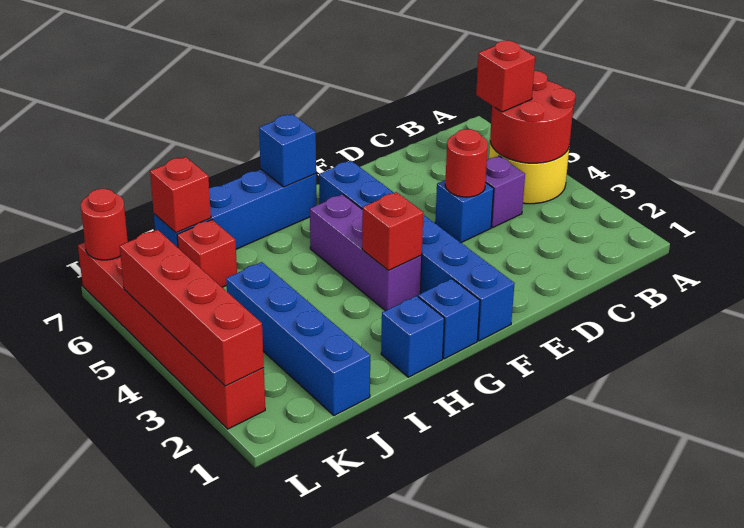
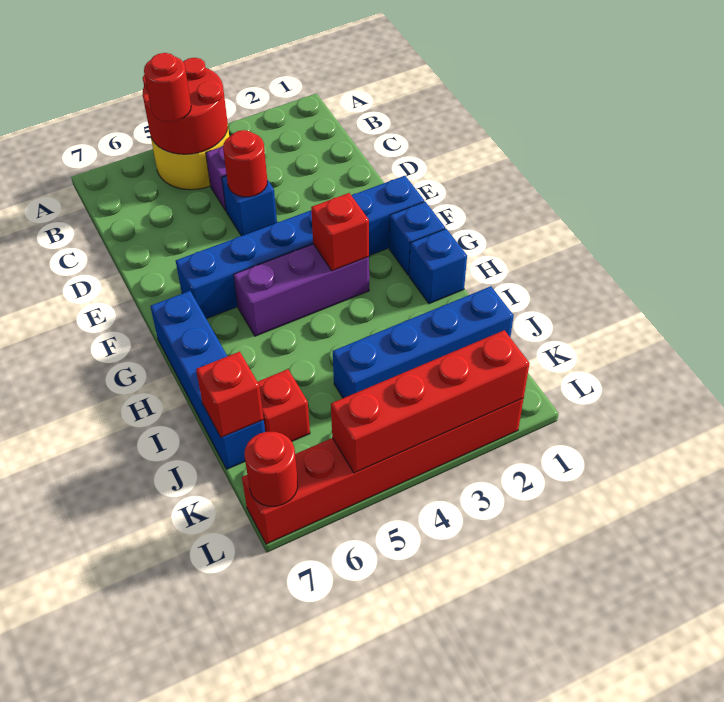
red 1x1 brick [476,41,535,112] -> red 1x1 round brick [144,53,191,121]
blue 1x1 brick [259,114,316,187] -> none

